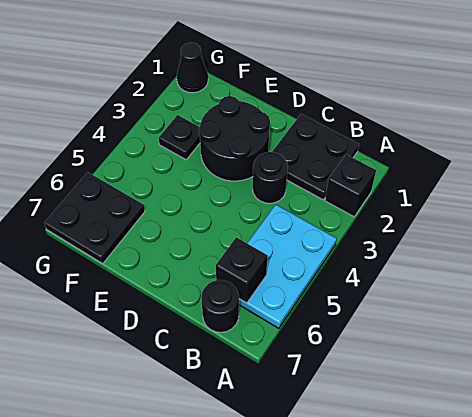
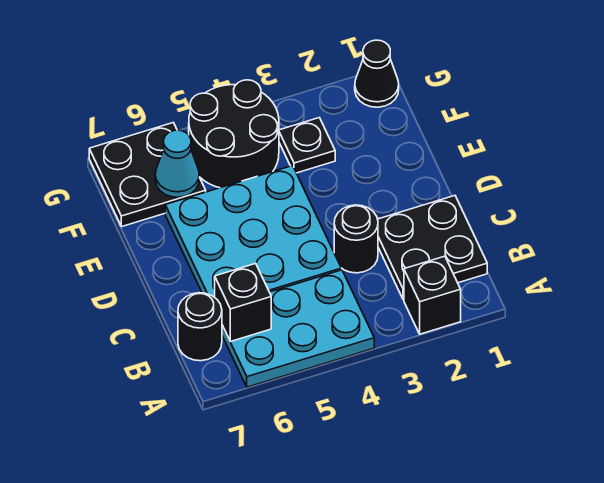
none -> cyan 3x3 plate [165,166,341,297]
black 2x2 round brick [199,96,270,181] -> black 2x2 round brick moved to [189,80,279,188]
none -> cyan 1x1 cone [155,130,199,197]

